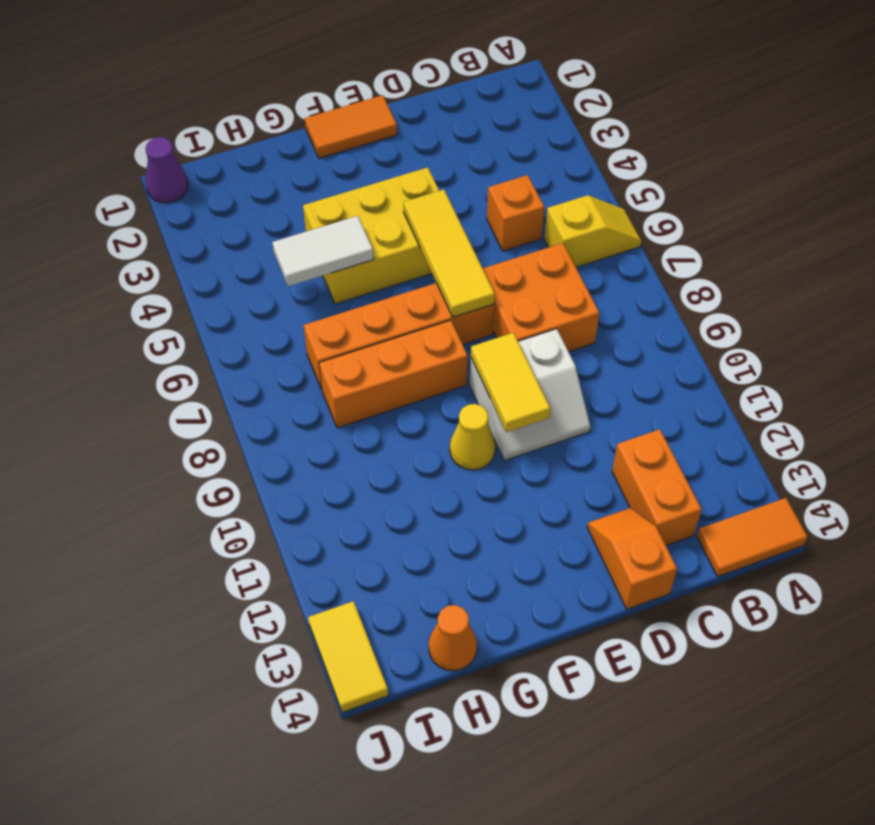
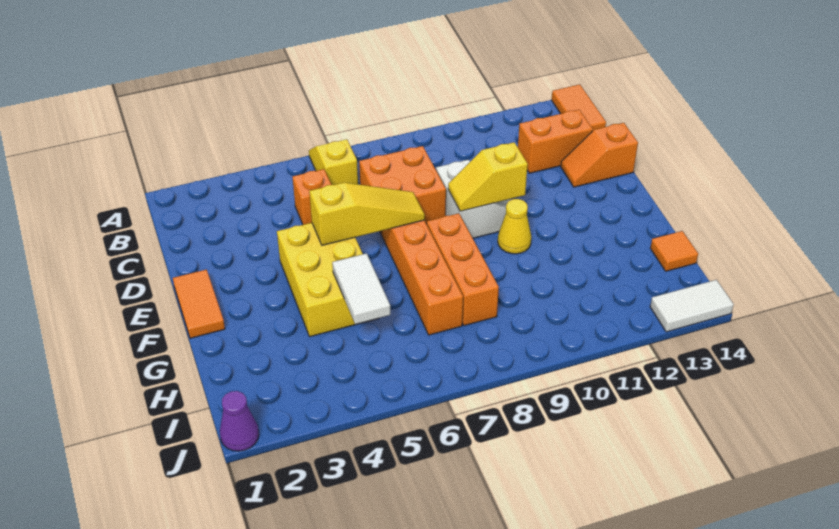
yellow 1x3 tile [403,190,495,317] -> yellow 1x3 slope [309,183,425,245]
yellow 1x2 tile [471,333,550,432] -> yellow 1x2 slope [448,142,528,211]
orange 1x1 cone [429,605,477,671] -> orange 1x1 tile [650,231,698,271]
yellow 1x2 tile [308,601,388,712] -> white 1x2 tile [650,280,734,332]

